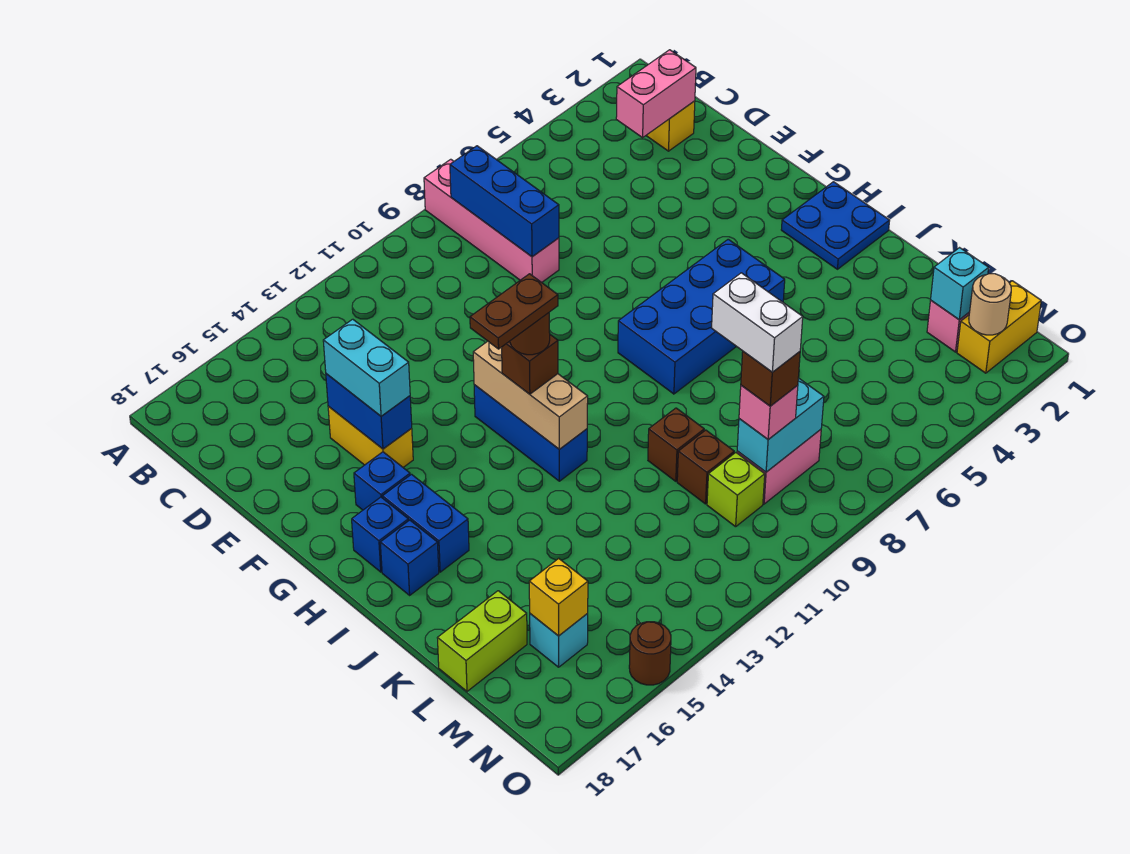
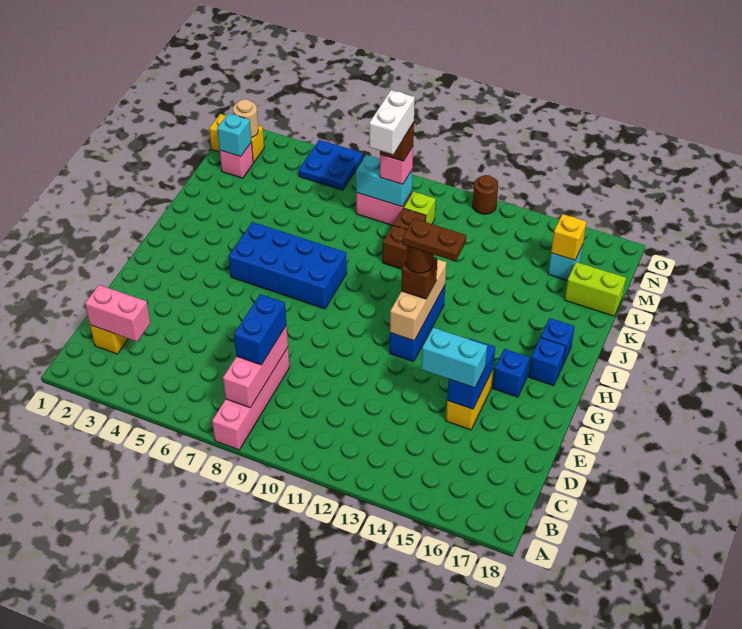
blue 1x3 brick [450,146,559,257] -> pink 1x3 brick [223,325,288,408]
cyan 1x2 brick [323,319,410,416] -> cyan 1x2 brick turned to [421,328,487,388]
blue 2x2 plate [781,182,890,269] -> blue 2x2 plate moved to [299,140,363,190]
blue 1x2 brick [382,474,469,572] -> blue 1x2 brick moved to [234,294,286,365]
brown 1x1 round brick [629,622,671,685] -> brown 1x1 round brick moved to [473,175,498,214]

